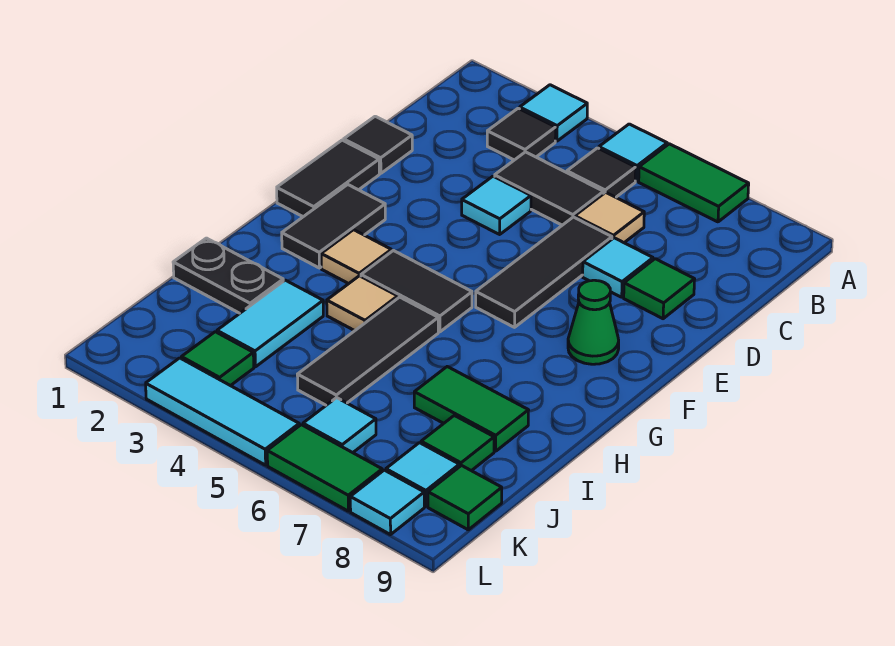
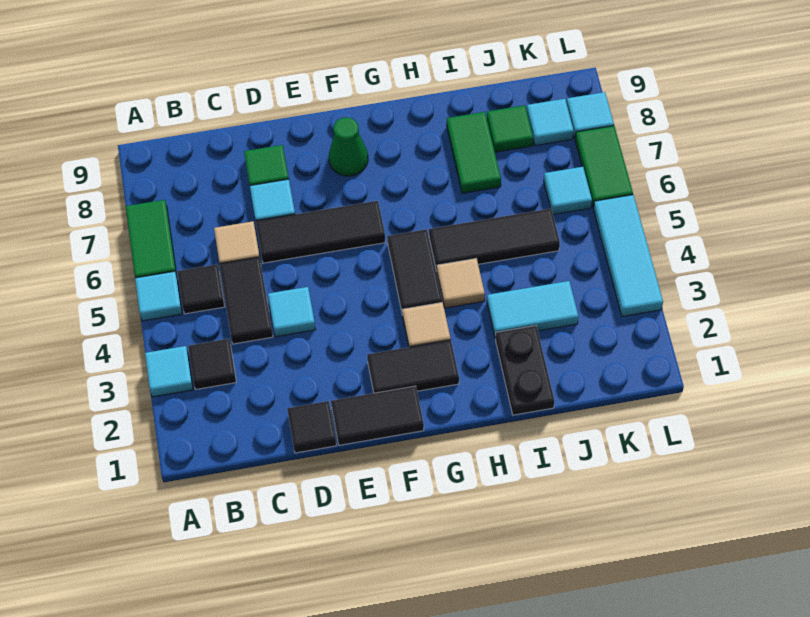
green 1x1 tile [181,332,254,386] -> none
green 1x1 tile [428,466,502,530] -> none

